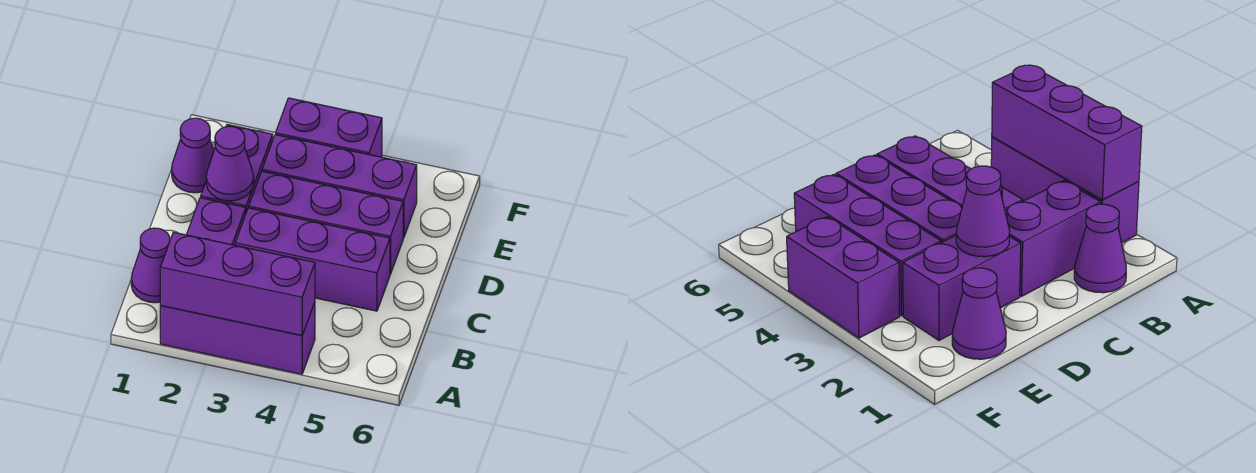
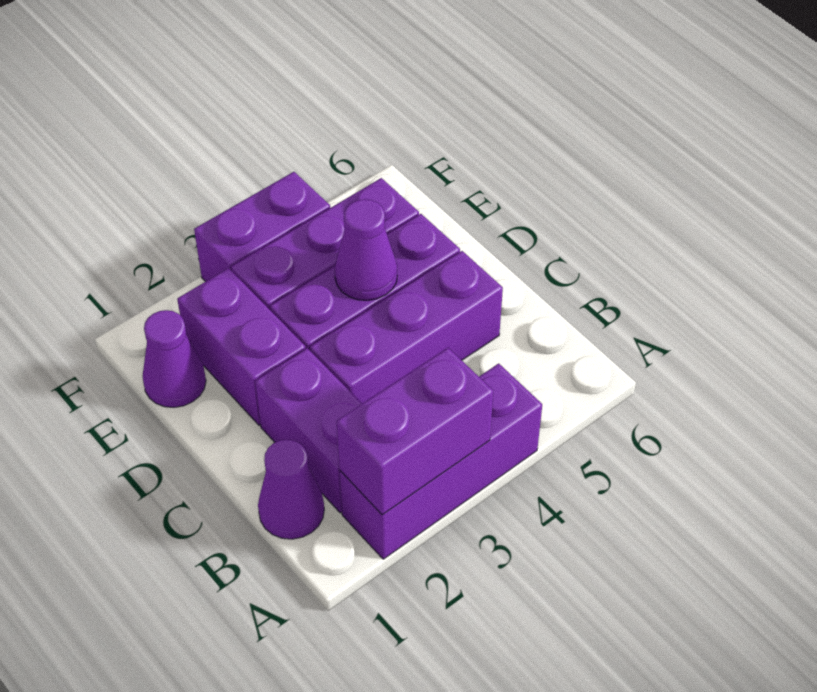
purple 1x3 brick [160,232,315,335] -> purple 1x2 brick [336,348,493,515]
purple 1x1 cone [206,126,254,201] -> purple 1x1 cone moved to [335,199,397,300]

